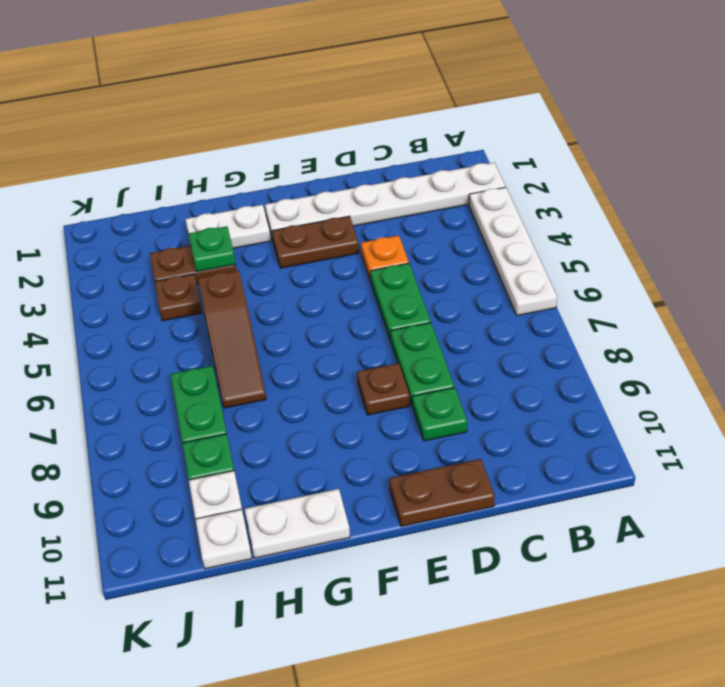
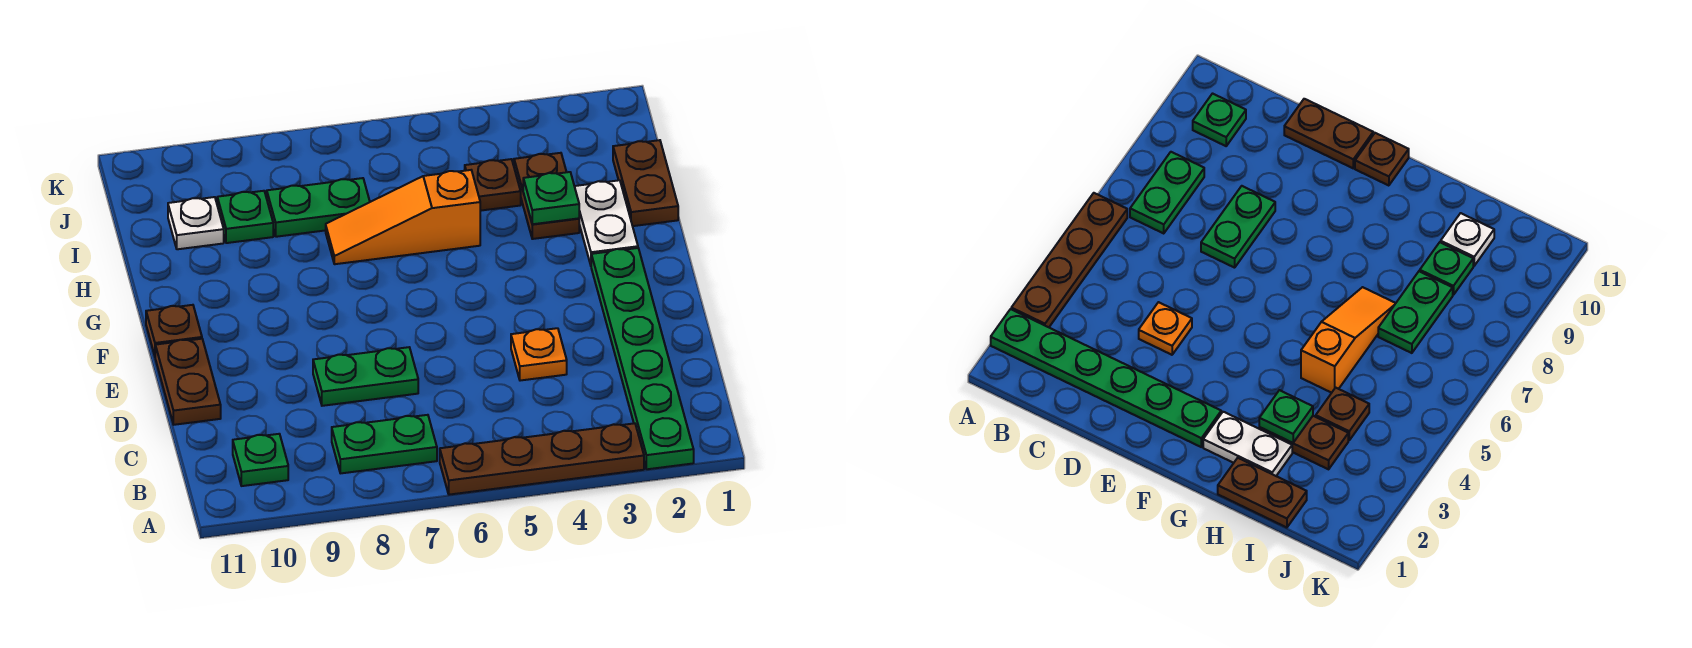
white 1x6 plate [265,163,506,239] -> green 1x6 plate [591,248,694,469]
white 1x4 plate [469,187,557,316] -> brown 1x4 plate [440,423,644,495]
green 1x2 plate [370,263,431,340] -> green 1x2 plate moved to [332,415,437,473]
green 1x1 plate [412,387,467,441] -> green 1x1 plate moved to [233,434,288,486]
brown 1x2 plate [272,216,359,268] -> brown 1x2 plate moved to [613,140,678,226]
brown 1x1 plate [357,363,410,415] -> brown 1x1 plate moved to [146,305,202,356]
white 1x2 plate [245,489,350,558] -> none
brown 1x3 slope [198,270,266,408] -> orange 1x3 slope [326,170,480,264]
white 1x1 plate [195,509,252,569] -> none

